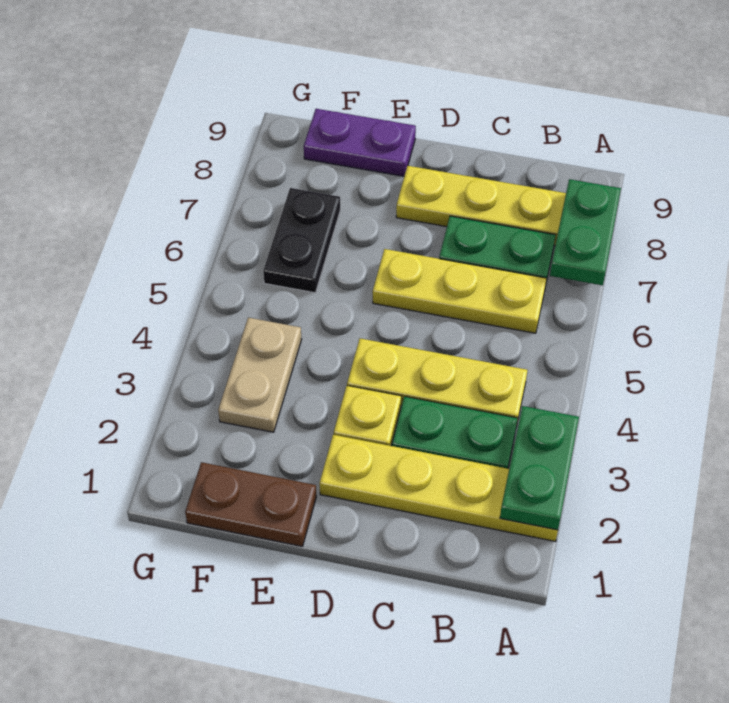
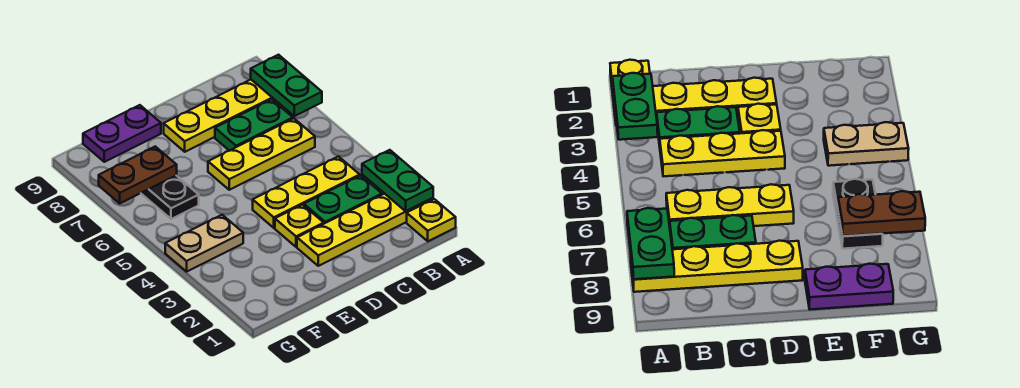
none -> yellow 1x1 plate [407,199,456,241]
brown 1x2 plate [185,462,316,546] -> brown 1x2 plate moved to [99,147,177,203]
tan 1x2 plate [218,318,302,432] -> tan 1x2 plate turned to [165,215,243,272]

